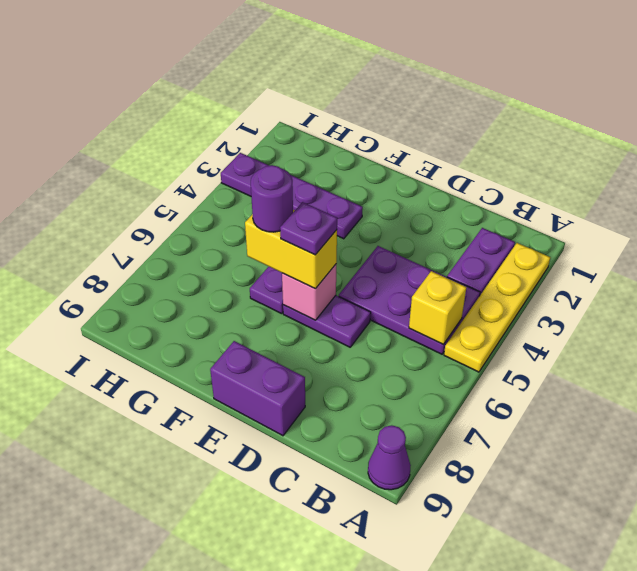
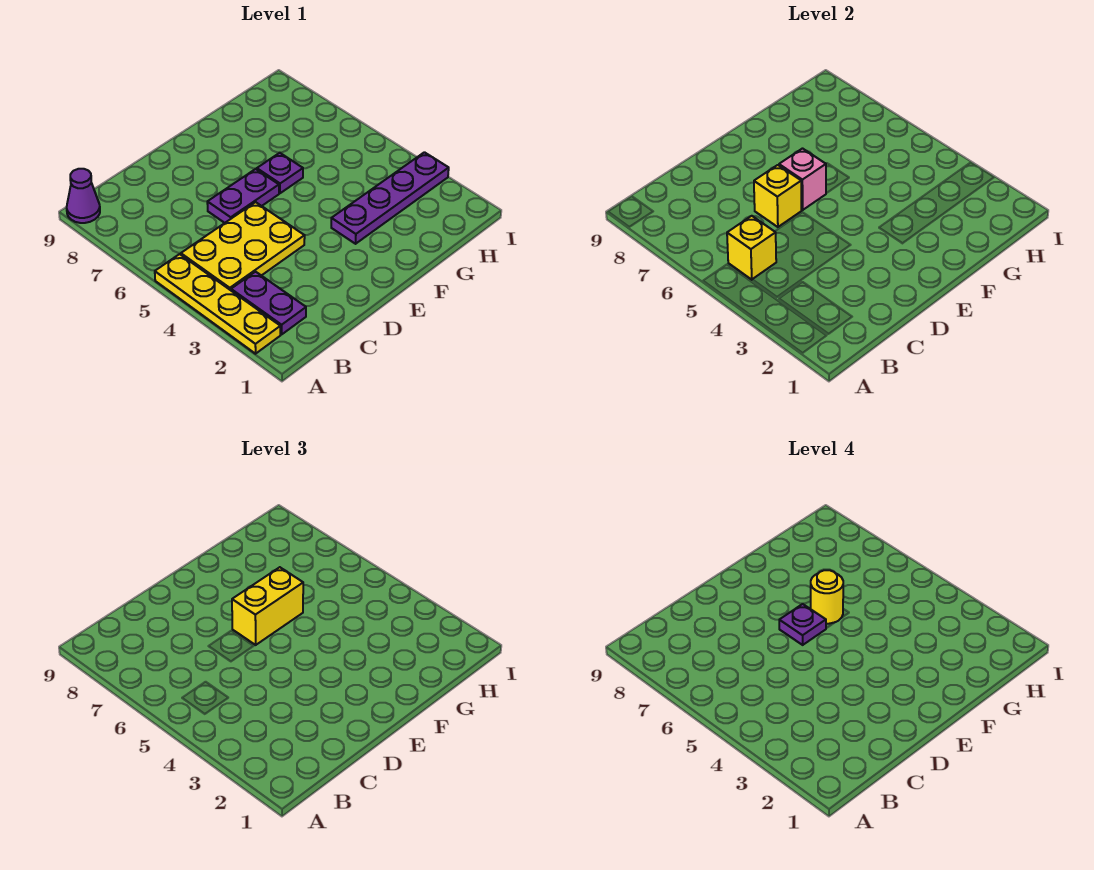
purple 2x3 plate [339,246,480,354] -> yellow 2x3 plate [181,202,305,290]
none -> yellow 1x1 brick [754,165,802,227]
purple 1x2 brick [210,341,305,436] -> none
purple 1x1 round brick [251,165,293,232] -> yellow 1x1 round brick [811,570,843,624]

